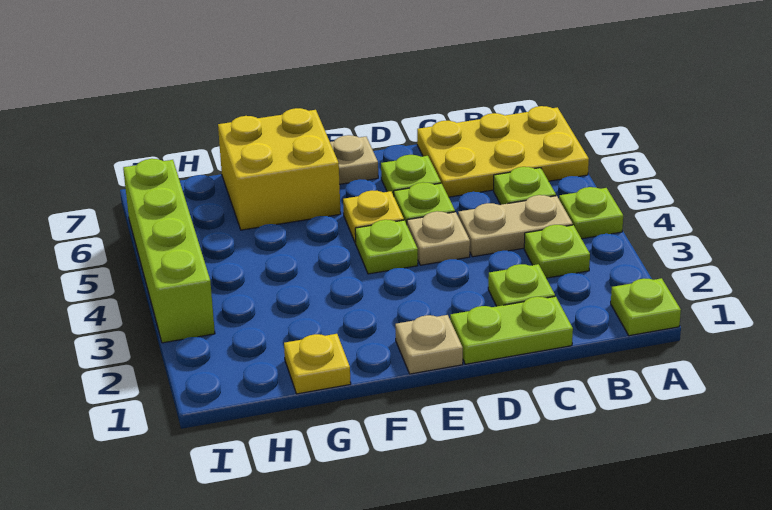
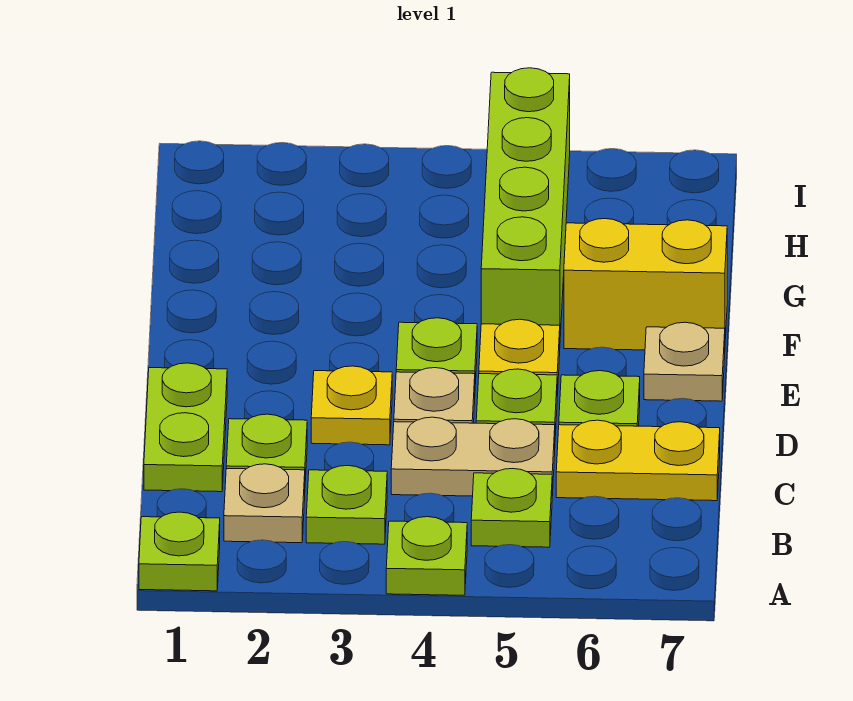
yellow 2x3 plate [417,106,589,197] -> yellow 1x2 plate [556,420,720,501]
tan 1x2 plate [458,195,573,257] -> tan 1x2 plate turned to [391,417,555,496]
tan 1x1 plate [395,315,463,374] -> tan 1x1 plate moved to [224,464,305,543]
yellow 2x2 brick [218,108,341,230] -> yellow 1x2 brick [564,219,727,350]
yellow 1x1 plate [284,334,351,394] -> yellow 1x1 plate moved to [311,366,392,445]
lime 1x4 brick [123,159,215,343] -> lime 1x4 brick turned to [481,68,570,336]

